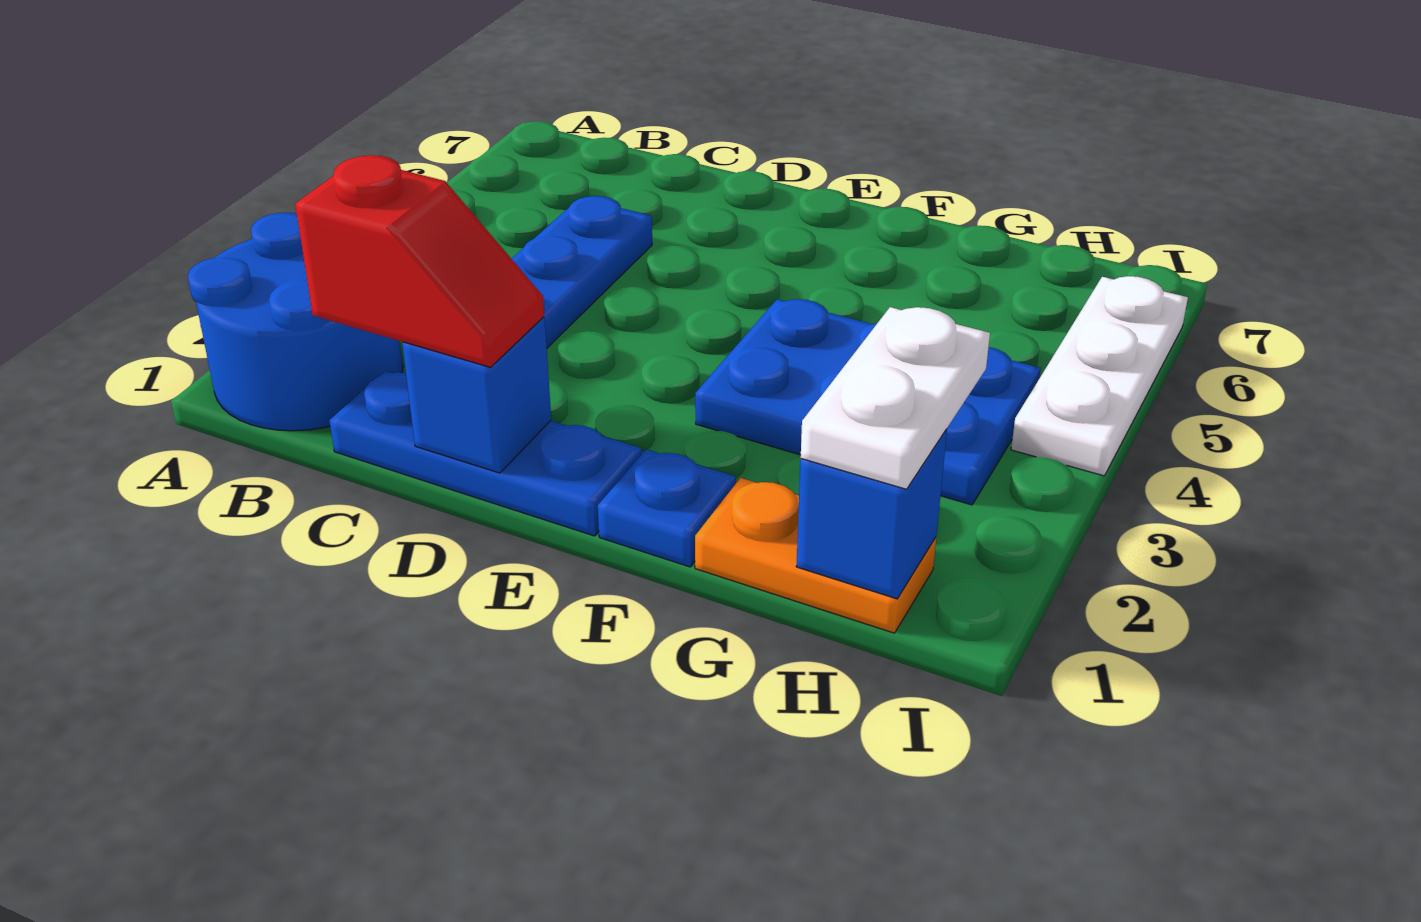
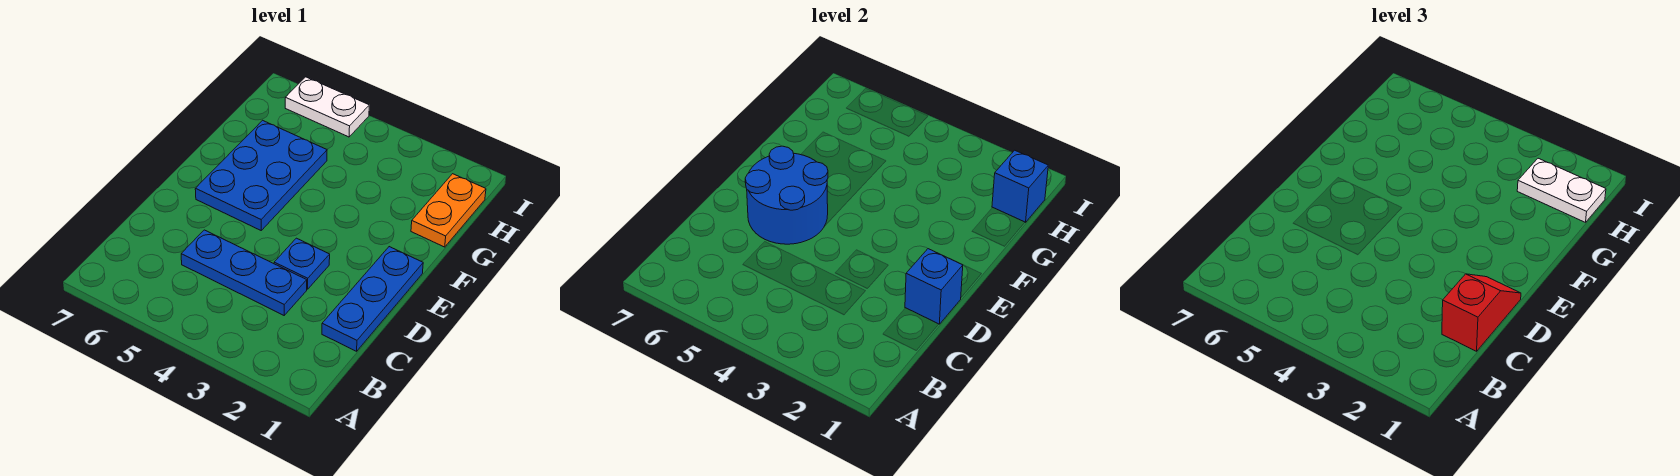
blue 2x2 round brick [188,213,403,431] -> blue 2x2 round brick moved to [745,146,828,244]
blue 1x1 plate [598,449,736,567] -> blue 1x1 plate moved to [274,238,330,289]
blue 2x3 plate [695,299,1041,505] -> blue 2x3 plate moved to [195,120,327,230]
white 1x3 plate [1011,276,1188,476] -> white 1x2 plate [285,77,369,137]

